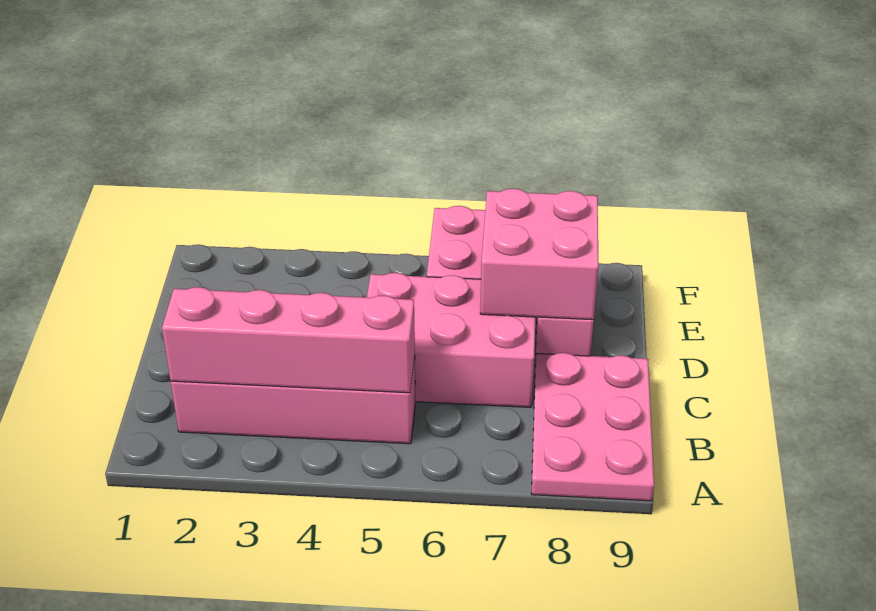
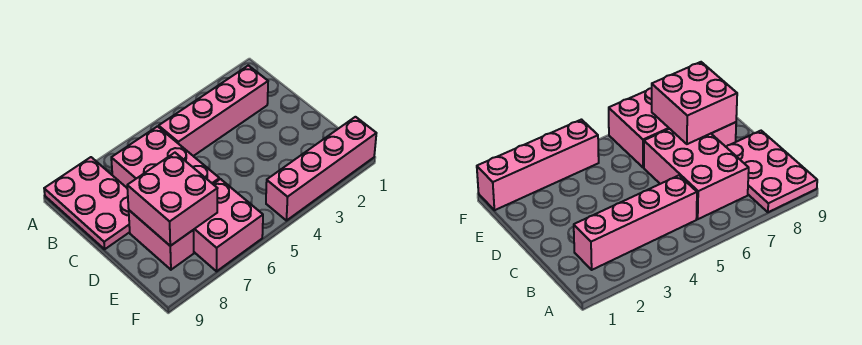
pink 1x4 brick [162,287,415,393] -> pink 1x4 brick moved to [266,117,376,221]
pink 2x3 brick [367,273,535,407] -> pink 2x3 brick turned to [111,126,219,188]

